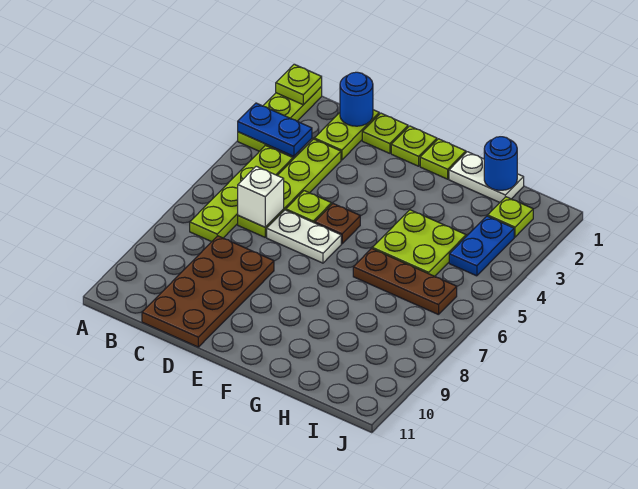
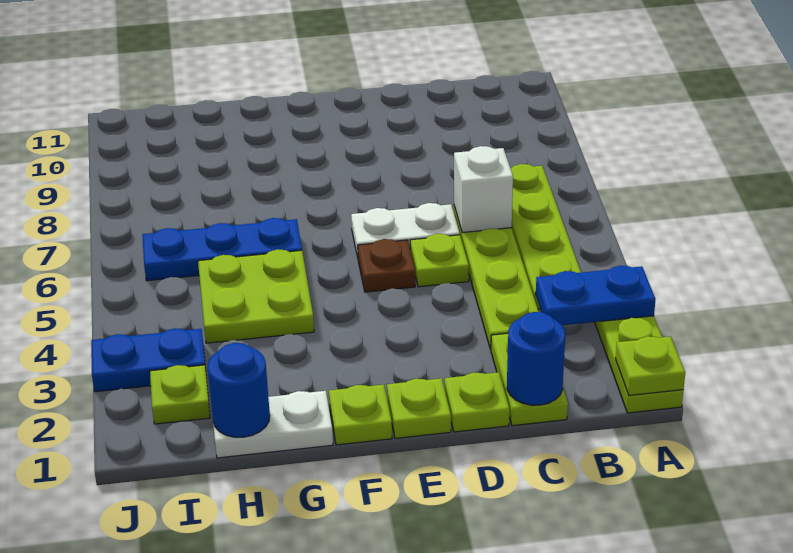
brown 2x4 plate [142,236,274,347] -> none
brown 1x3 plate [353,249,457,315] -> blue 1x3 plate [142,218,302,281]
blue 1x2 plate [449,216,514,276] -> blue 1x2 plate turned to [91,328,206,392]

